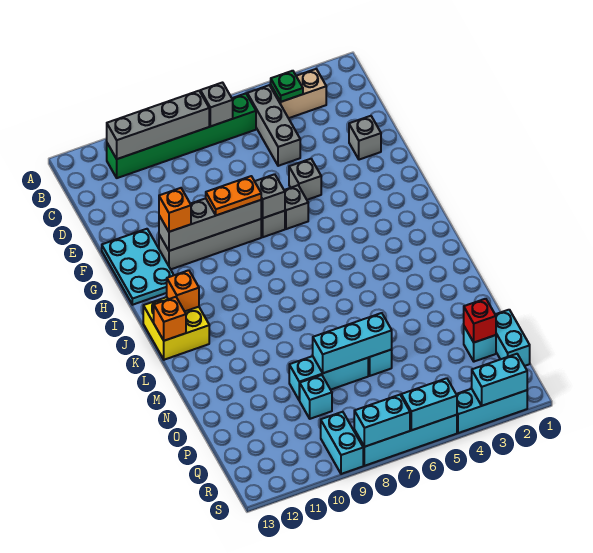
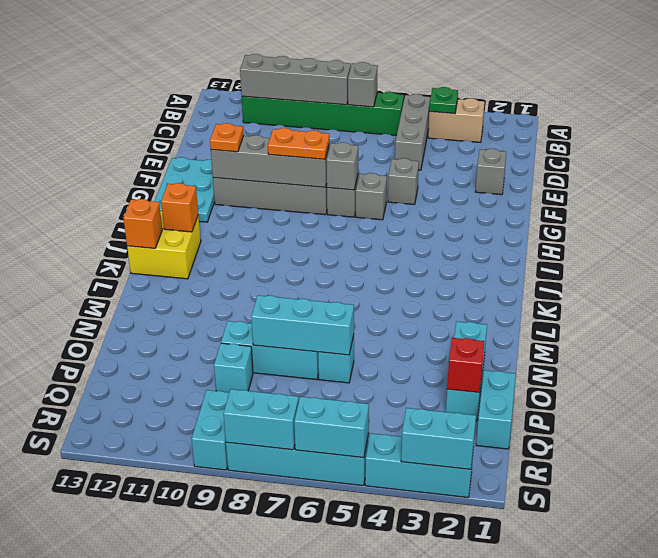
orange 1x1 brick [159,188,191,232] -> orange 1x1 plate [210,123,244,152]
cyan 1x1 brick [464,327,496,362] -> cyan 1x3 brick [446,322,487,421]

